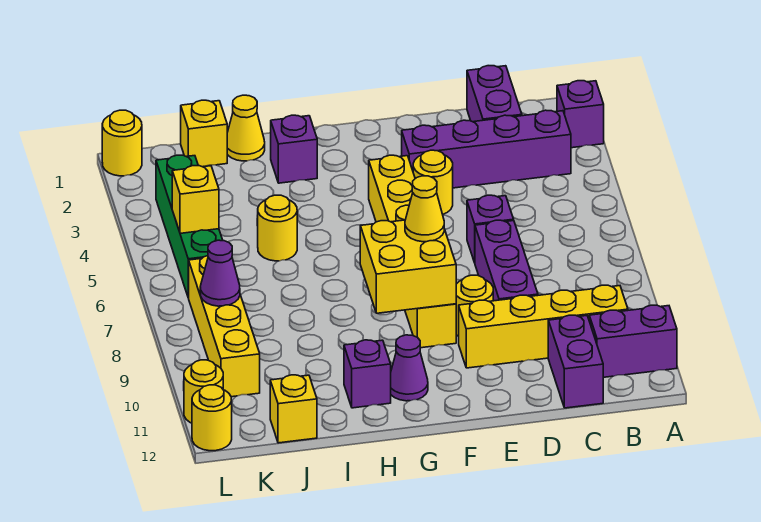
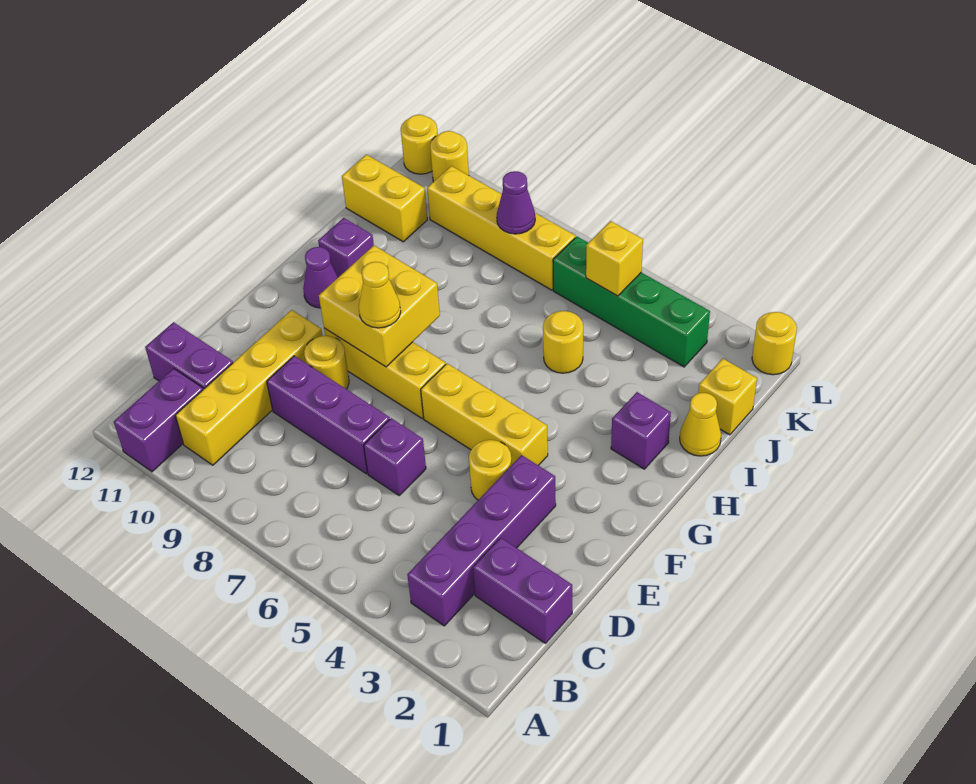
purple 1x1 brick [557,81,604,148] -> none
yellow 1x1 brick [270,375,317,443] -> yellow 1x2 brick [342,155,427,242]

